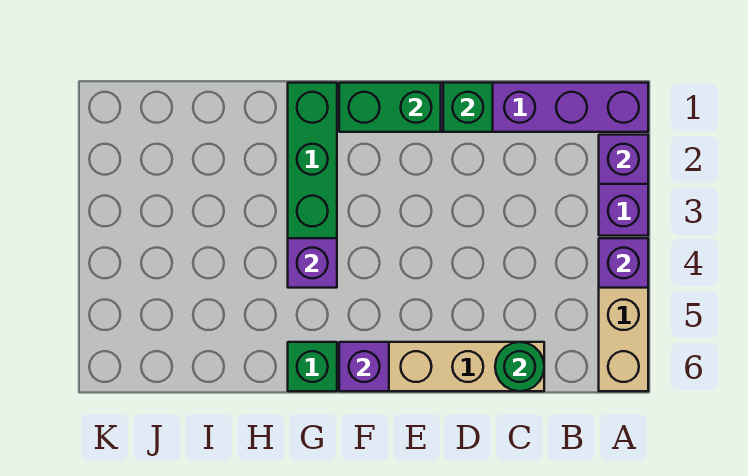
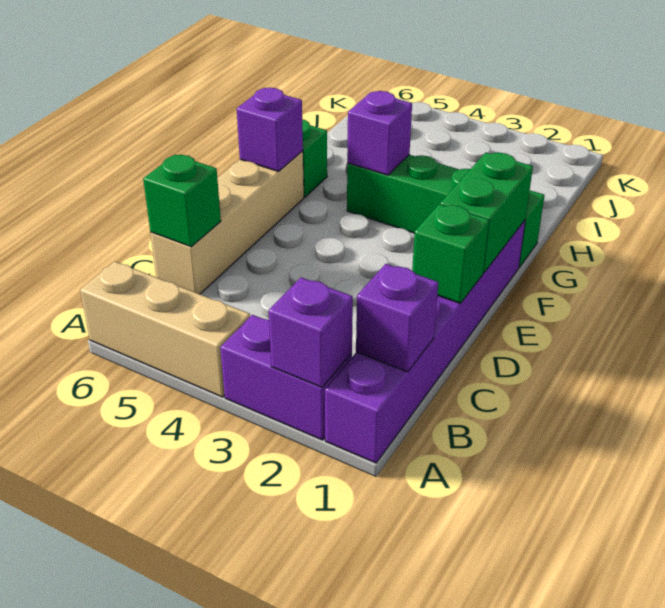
purple 1x1 brick [599,238,648,288] -> purple 1x1 brick moved to [356,264,438,372]
green 1x1 round brick [495,342,544,391] -> green 1x1 brick [143,155,221,247]

